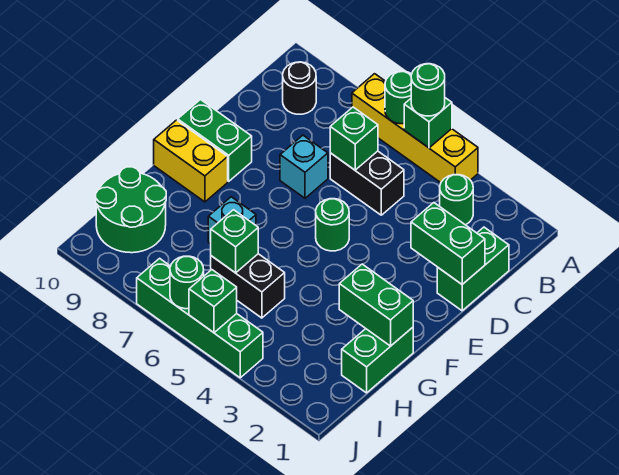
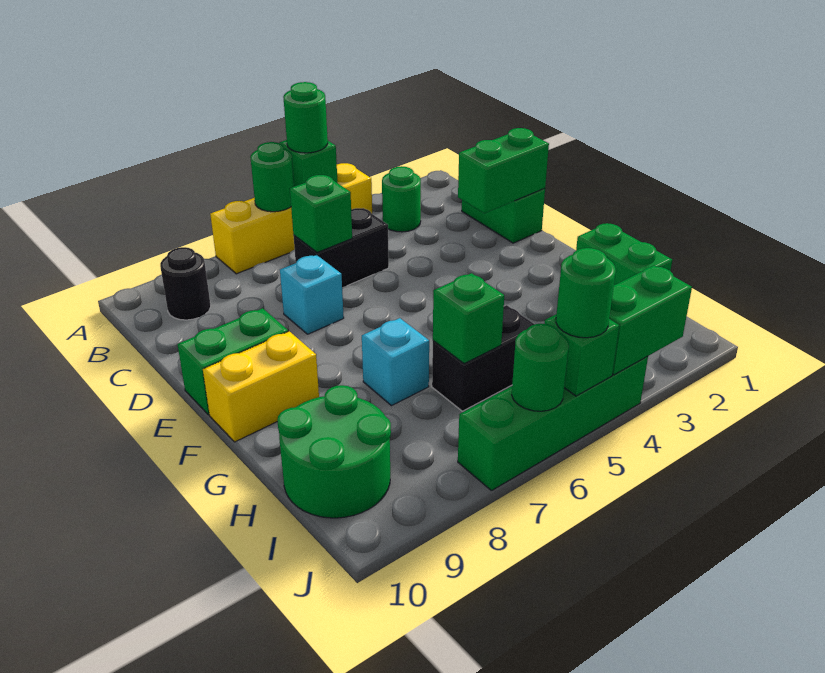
green 1x1 round brick [316,199,349,251] -> green 1x1 round brick moved to [556,248,616,338]
green 1x2 brick [339,264,413,346] -> green 1x2 brick moved to [609,265,692,375]

